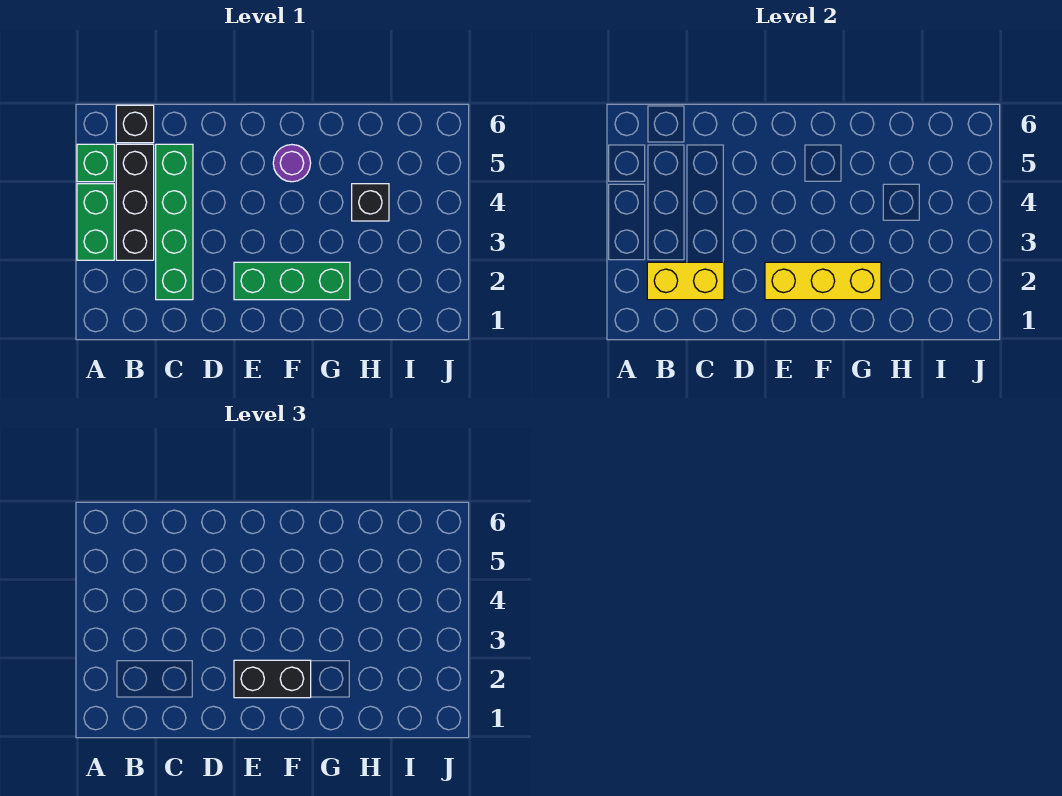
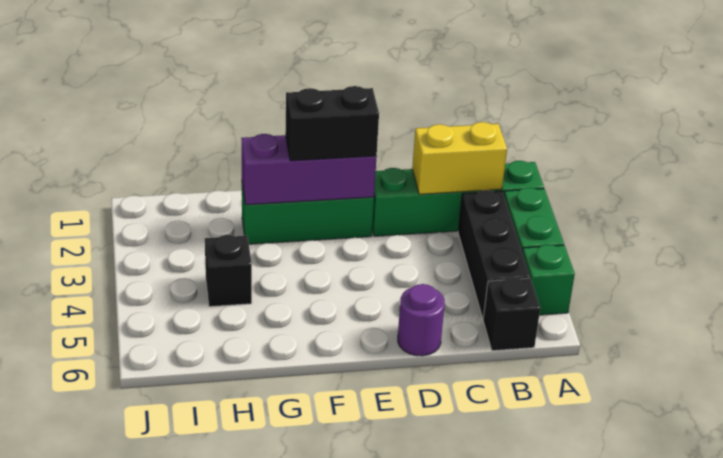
green 1x4 brick [156,144,193,300] -> green 1x4 brick turned to [372,161,544,236]
yellow 1x3 brick [765,262,881,300] -> purple 1x3 brick [241,134,377,205]
purple 1x1 round brick [273,145,311,182] -> purple 1x1 round brick moved to [398,284,445,356]

